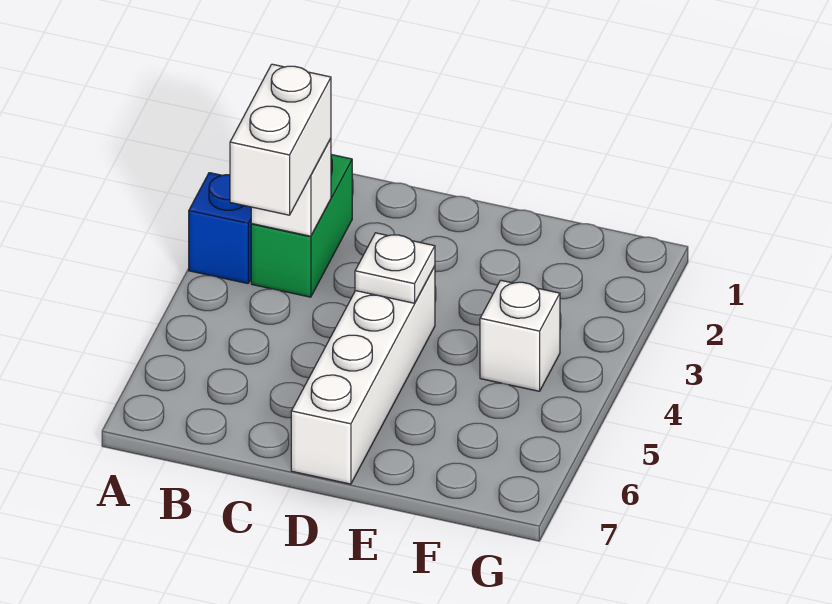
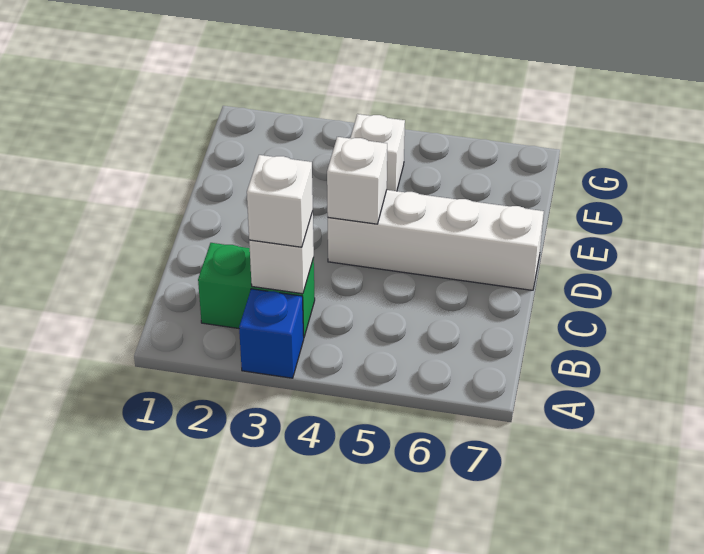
white 1x2 brick [230,64,331,215] -> white 1x1 brick [247,155,313,247]
white 1x1 plate [355,233,435,303] -> white 1x1 brick [327,137,387,224]

